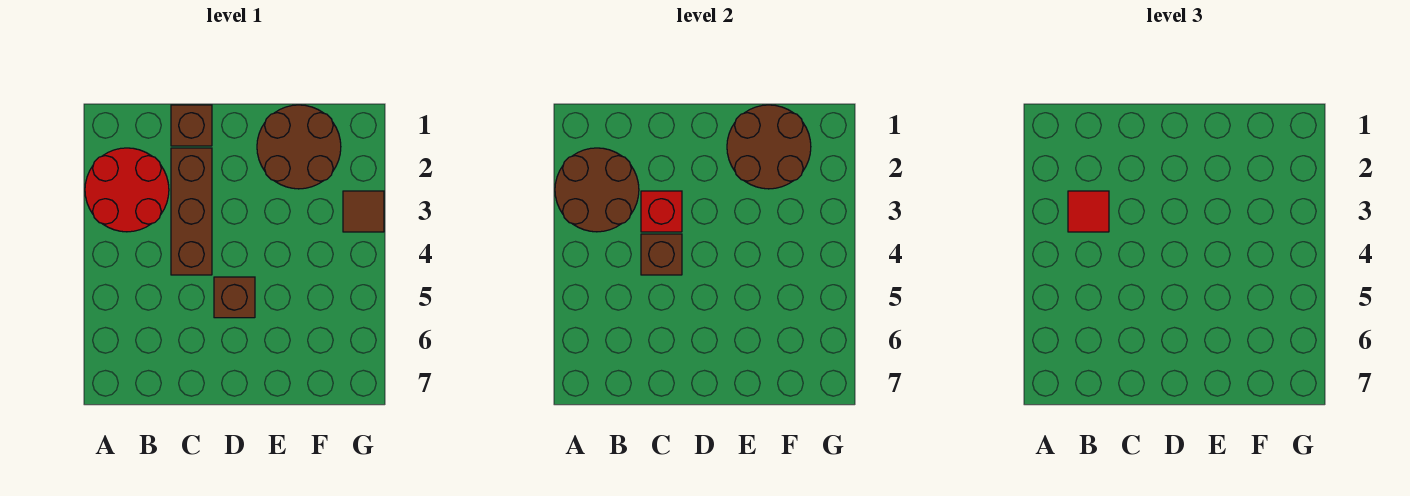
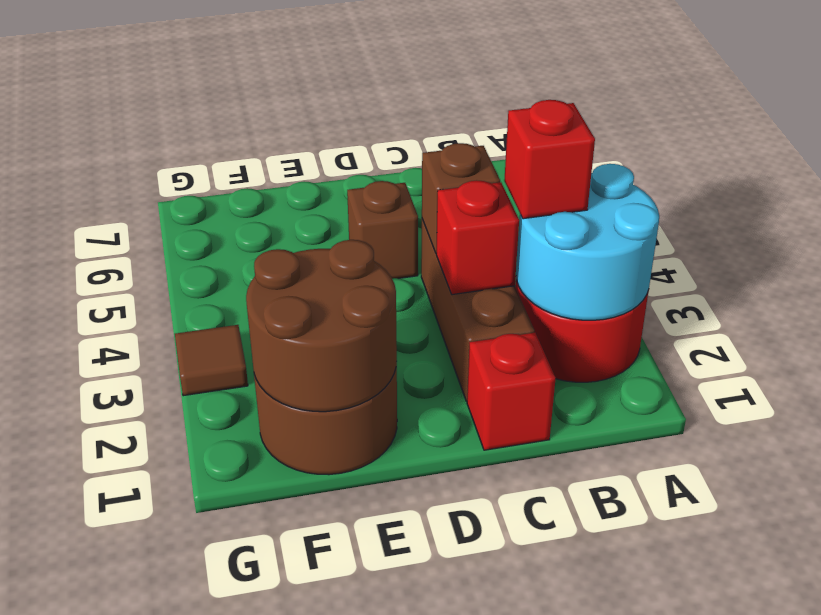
brown 2x2 round brick [555,148,639,232] -> cyan 2x2 round brick [516,164,659,320]
red 1x1 tile [1068,191,1109,232] -> red 1x1 brick [504,100,595,219]
brown 1x1 brick [171,105,212,146] -> red 1x1 brick [467,333,556,450]

